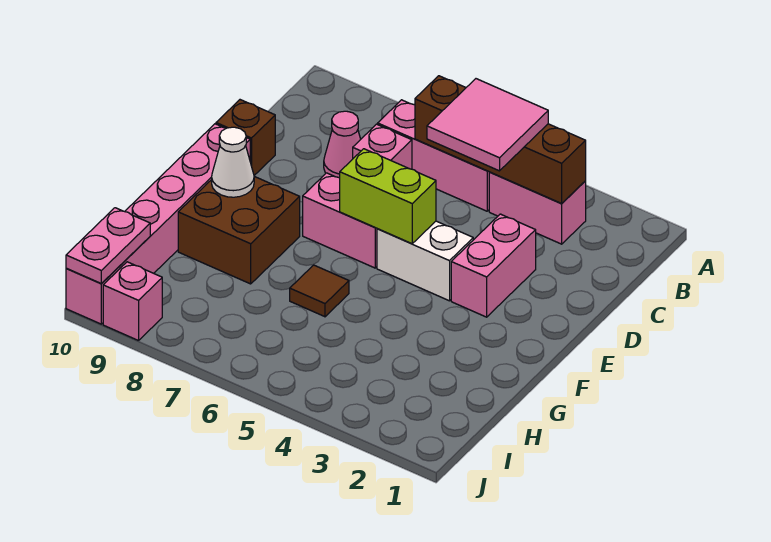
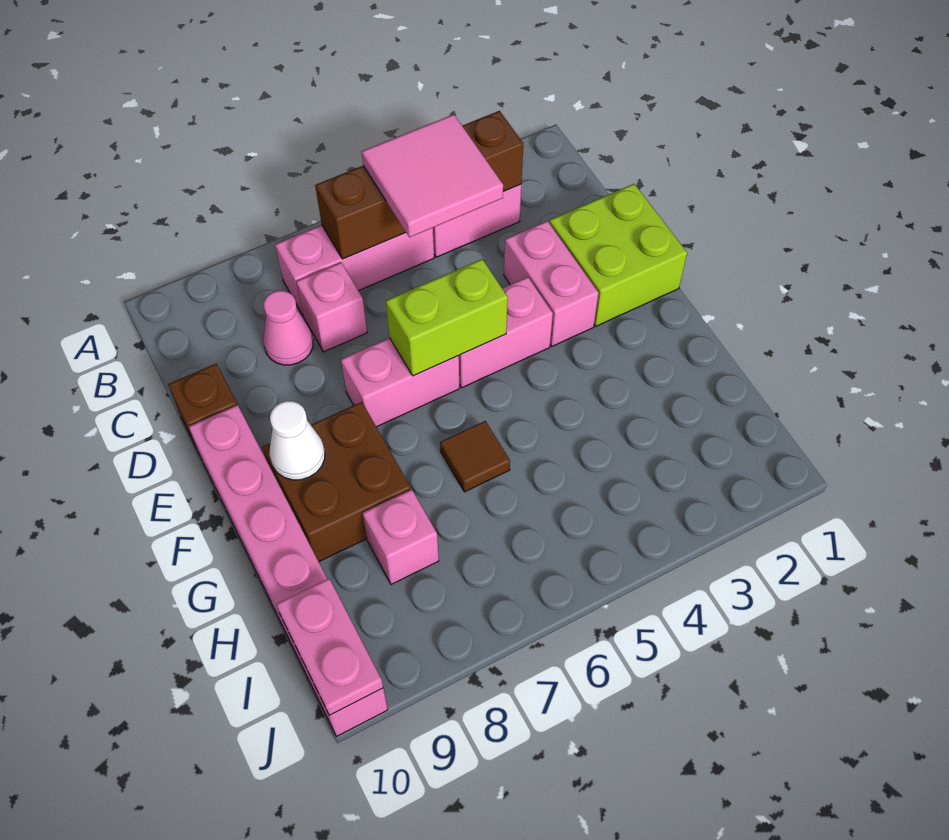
none -> lime 2x2 brick [549,184,687,326]
white 1x2 brick [377,221,473,301] -> pink 1x2 brick [459,277,553,388]
pink 1x1 brick [103,262,162,341] -> pink 1x1 brick moved to [363,489,439,584]

